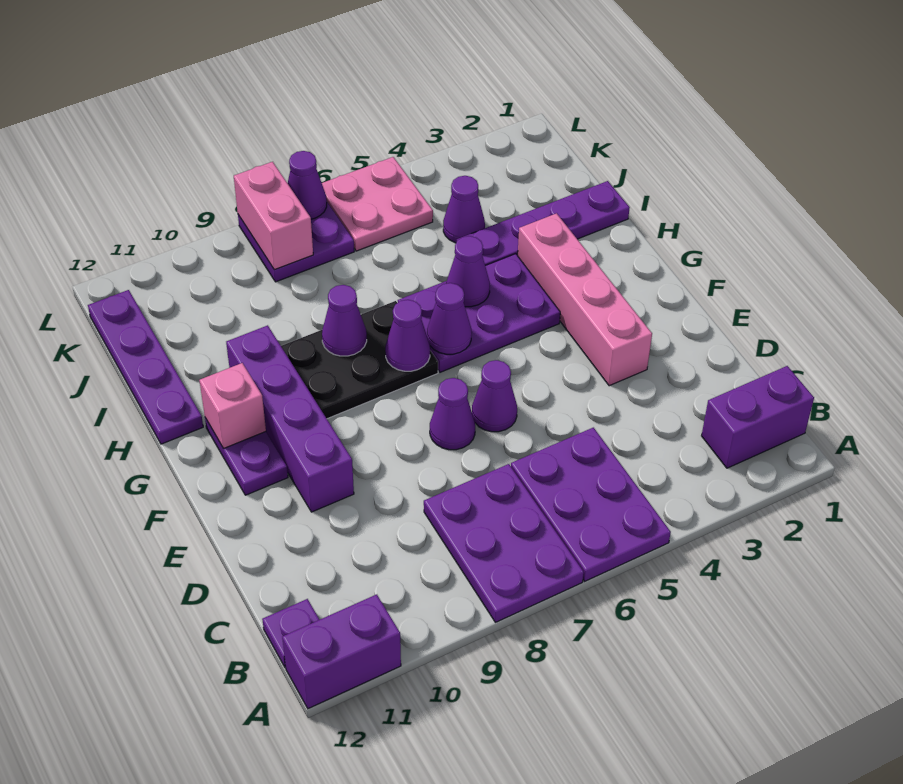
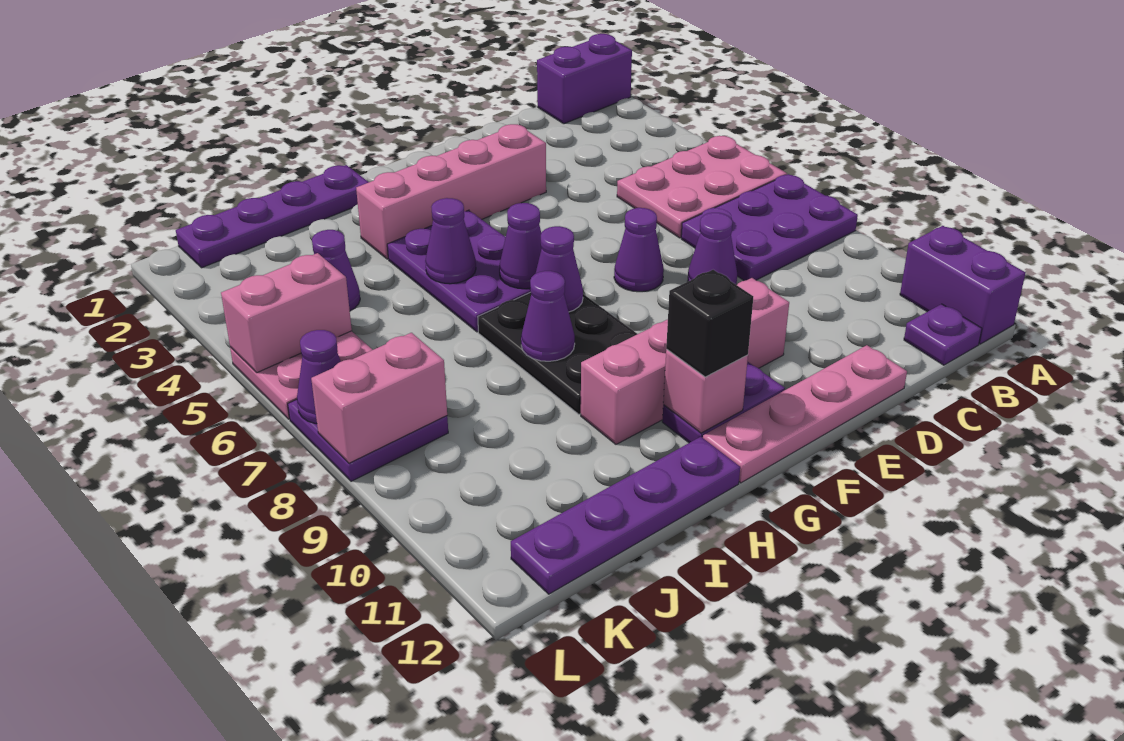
purple 2x3 plate [511,428,671,581] -> pink 2x3 plate [617,136,787,238]
purple 1x2 brick [702,366,814,468] -> purple 1x2 brick turned to [537,34,632,124]
none -> pink 1x4 plate [703,345,907,483]
purple 1x1 cone [472,360,517,432] -> purple 1x1 cone moved to [687,213,737,285]
purple 1x4 brick [226,325,354,512] -> pink 1x4 brick [581,278,789,444]
none -> black 1x1 brick [666,270,753,377]
purple 1x4 plate [457,181,630,266] -> purple 1x4 plate turned to [176,165,369,268]
none -> pink 1x2 brick [221,253,352,373]

